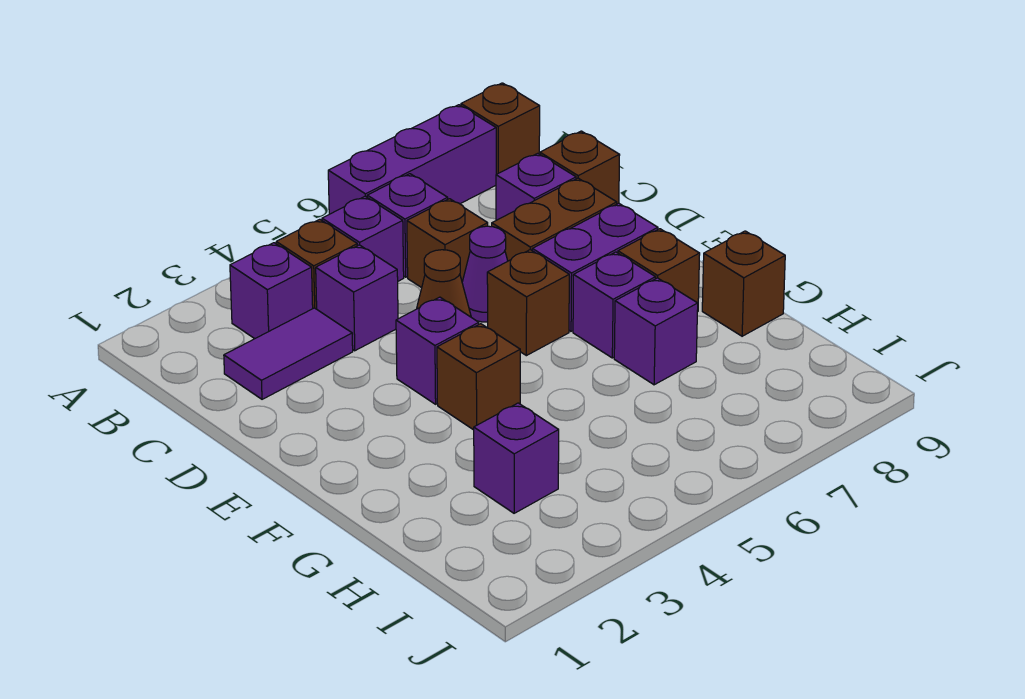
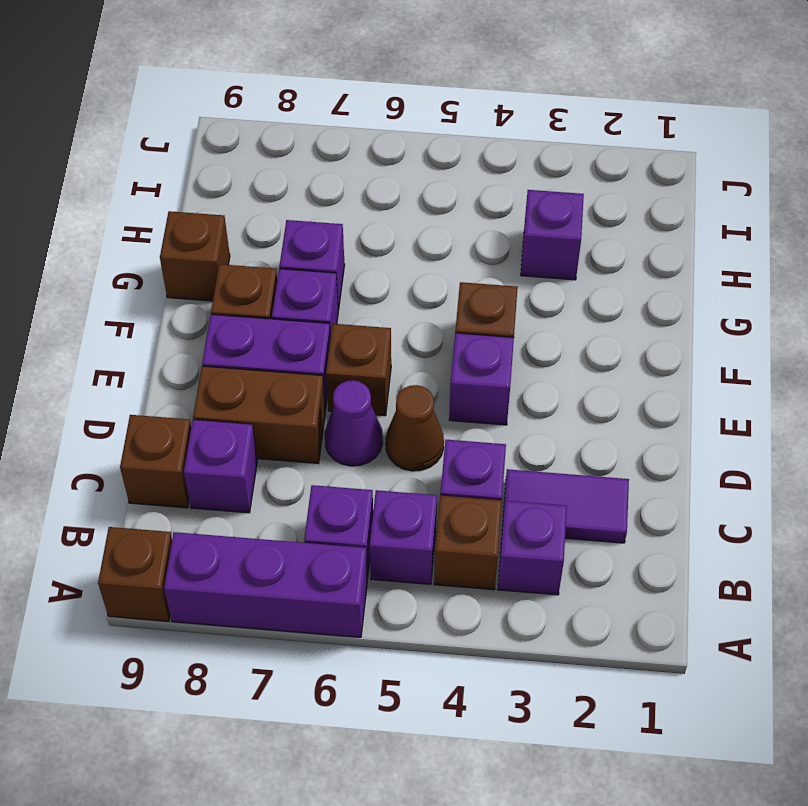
brown 1x1 brick [407,199,488,288] -> none

